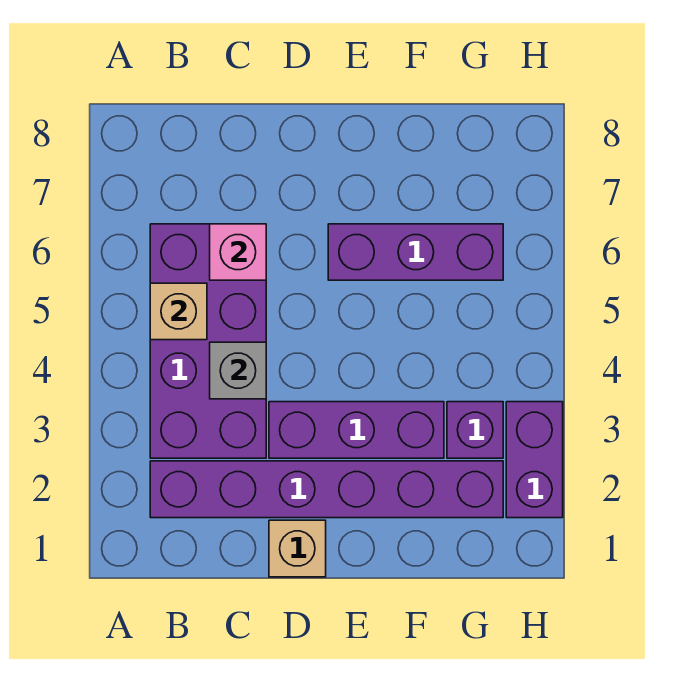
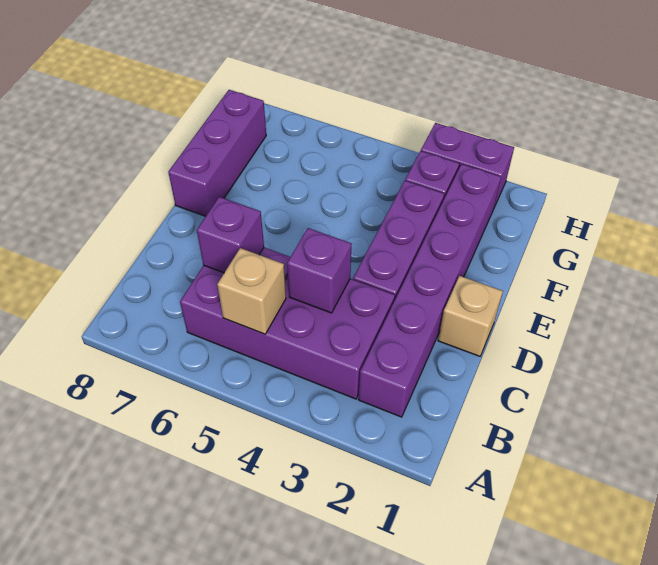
grey 1x1 brick [210,342,266,399] -> purple 1x1 brick [287,228,352,313]
pink 1x1 brick [210,224,266,280] -> purple 1x1 brick [197,197,264,273]
purple 1x3 brick [328,224,503,280] -> purple 1x3 brick moved to [168,90,266,216]

